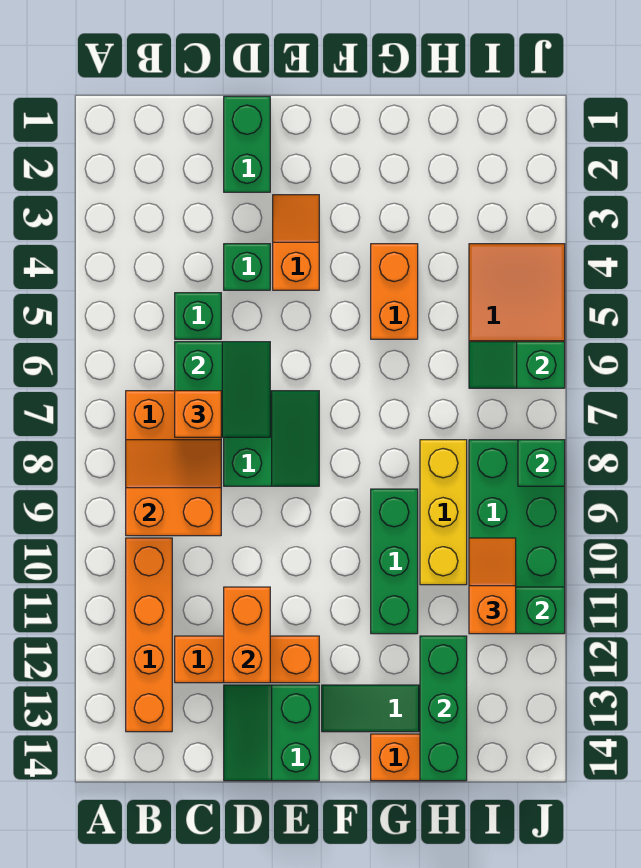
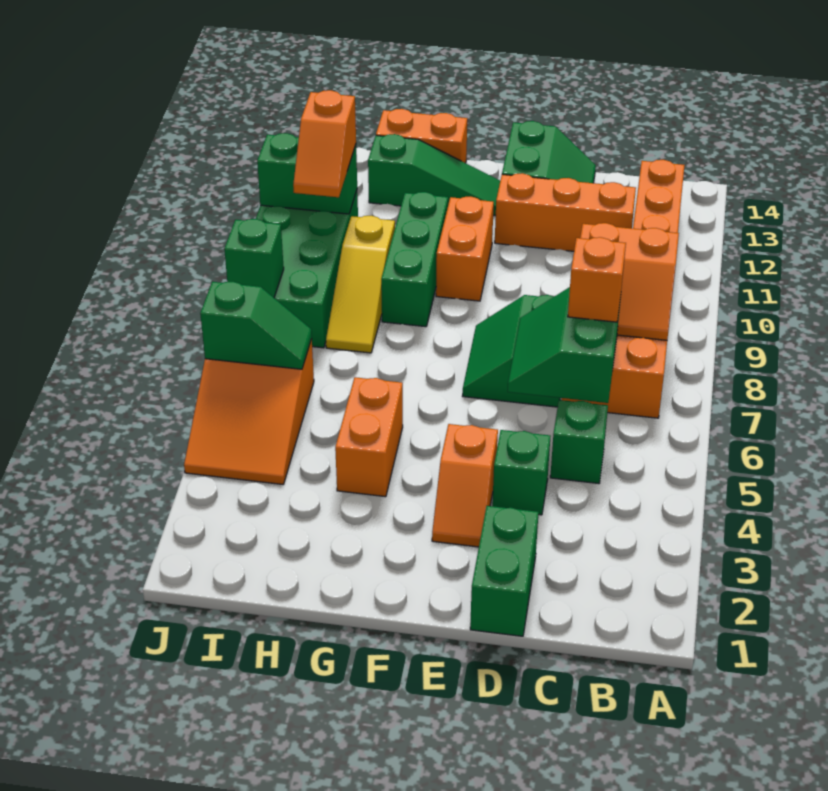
orange 1x2 brick [224,587,270,683] -> orange 1x2 brick moved to [436,196,494,301]
yellow 1x3 brick [420,440,467,585] -> yellow 1x3 slope [326,216,395,353]
green 1x3 brick [420,636,467,781] -> none

